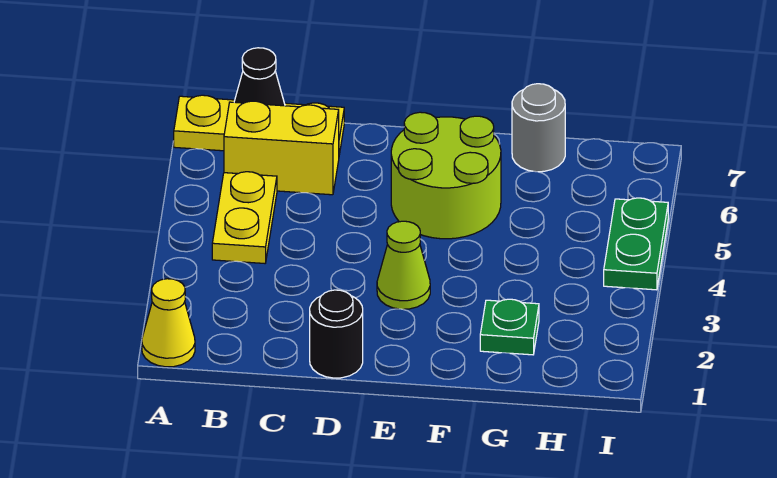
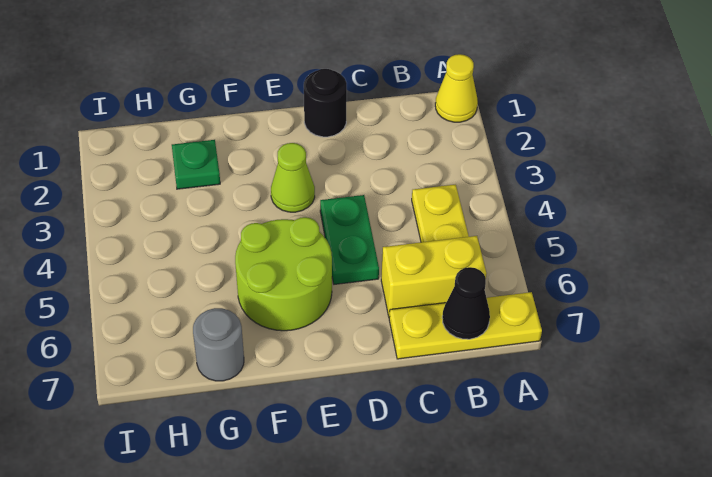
green 1x2 plate [604,198,668,290] -> green 1x2 plate moved to [320,195,379,284]

